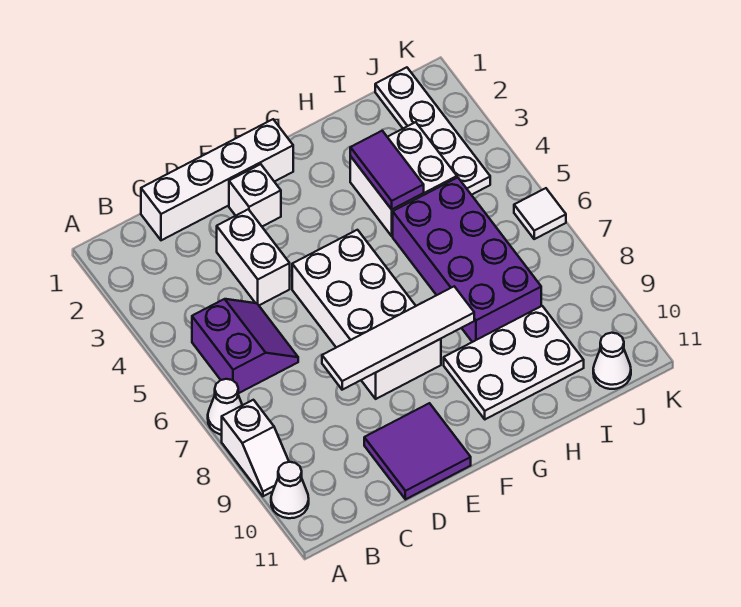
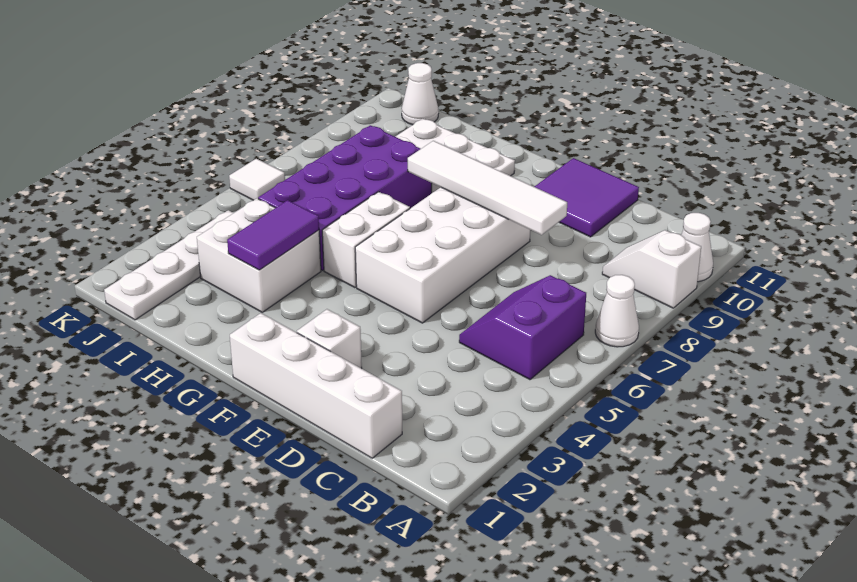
white 1x2 slope [222,400,289,496] -> white 1x2 slope turned to [602,230,701,308]
white 1x2 brick [217,209,290,305] -> white 1x2 brick moved to [322,192,410,288]

